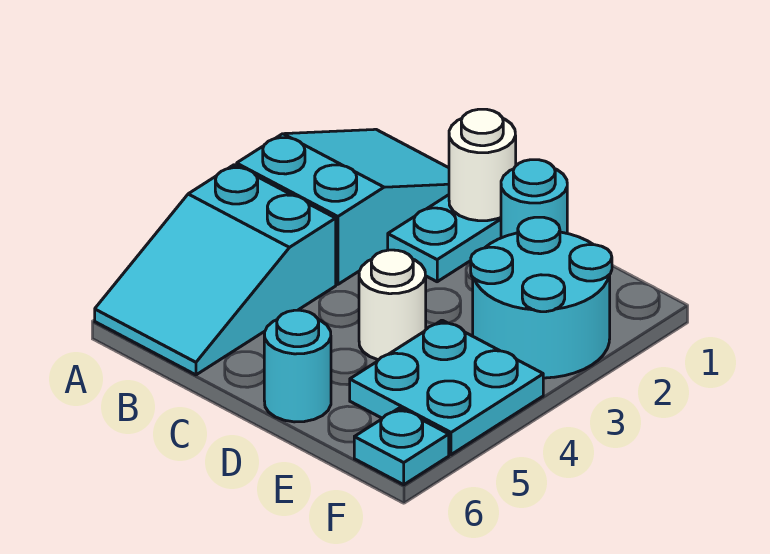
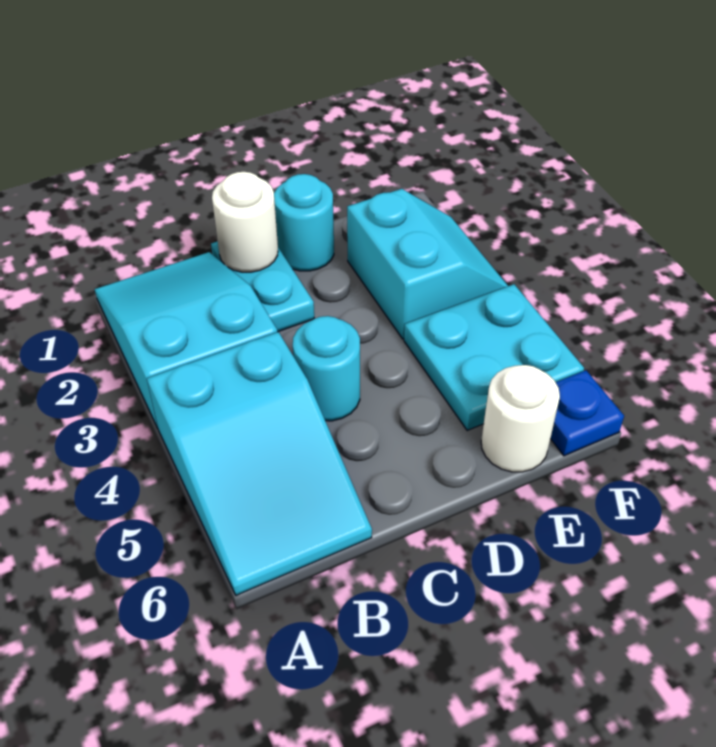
white 1x1 round brick [359,250,426,360] -> white 1x1 round brick moved to [481,365,560,472]
cyan 1x1 round brick [264,310,331,422] -> cyan 1x1 round brick moved to [293,316,360,421]
cyan 2x2 round brick [471,217,612,378] -> cyan 2x2 slope [347,189,508,339]
cyan 1x1 plate [354,408,449,485] -> blue 1x1 plate [550,370,624,456]

